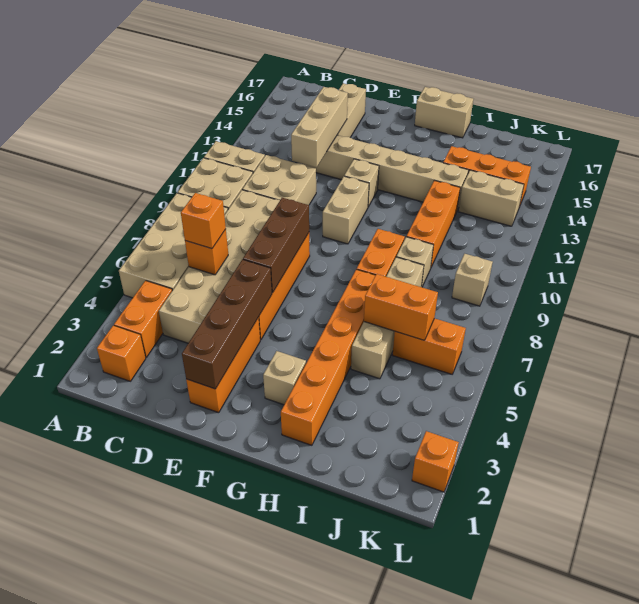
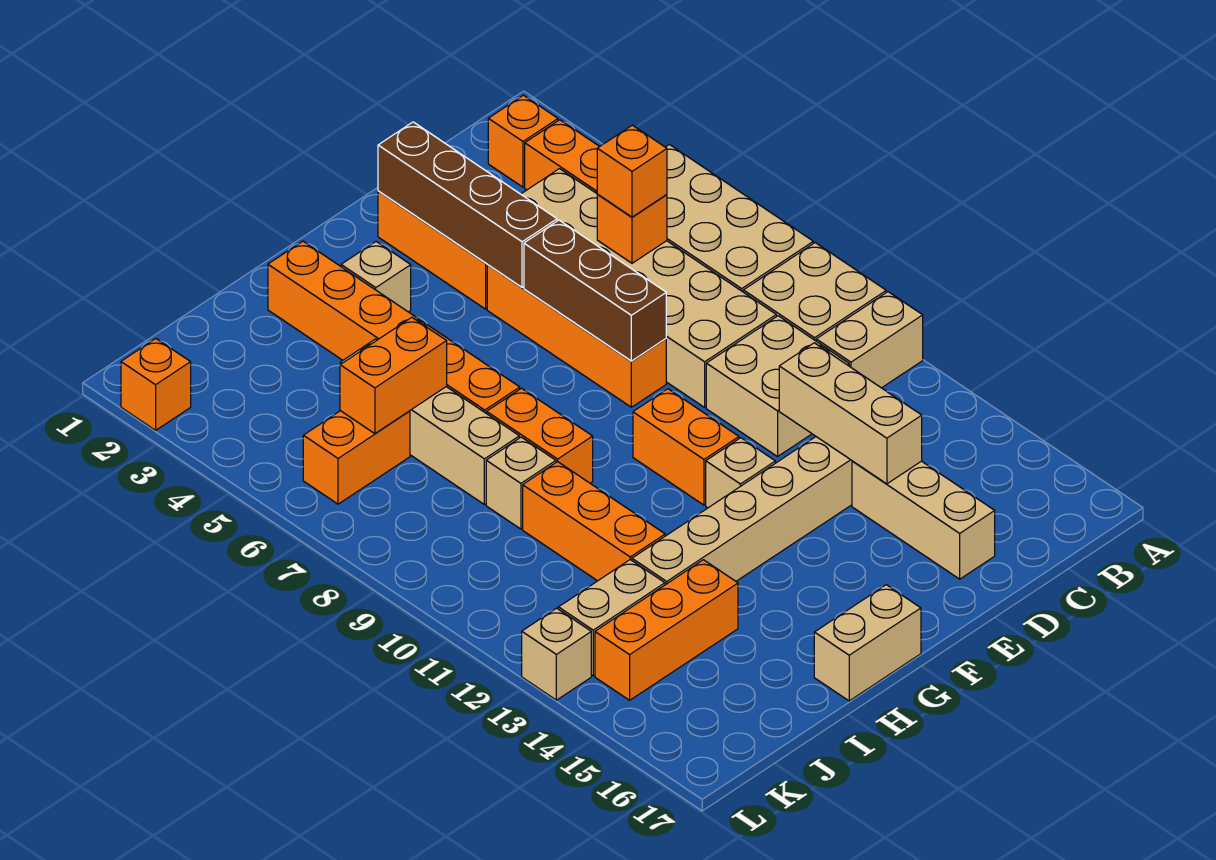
tan 1x2 brick [323,176,369,244] -> orange 1x2 brick [633,389,739,505]
tan 1x1 brick [452,254,493,306] -> tan 1x1 brick moved to [522,608,591,700]

